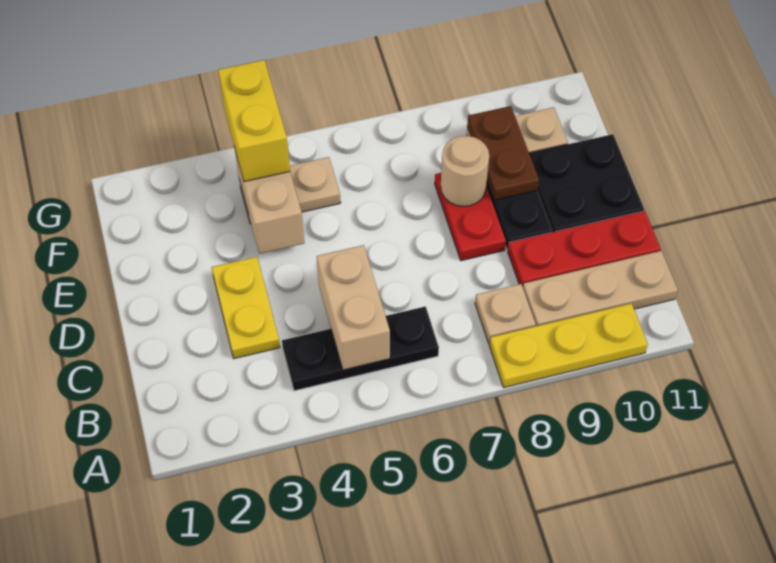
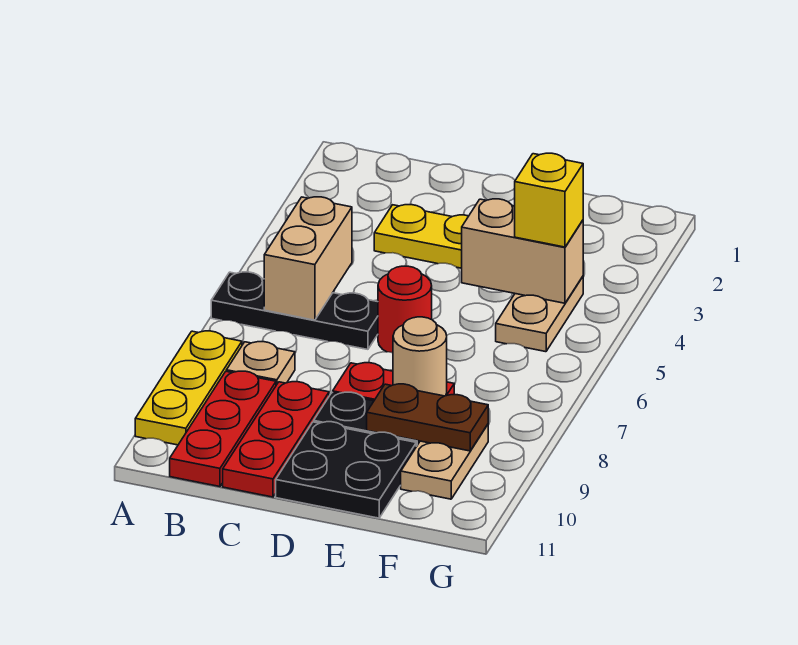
black 1x3 plate [282,306,439,391] -> black 1x3 plate turned to [211,272,378,349]
tan 1x2 brick [317,245,390,370] -> tan 1x2 brick turned to [264,197,352,320]
tan 1x3 plate [523,251,678,326] -> red 1x3 plate [170,371,276,487]
none -> red 1x1 round brick [378,266,432,353]
yellow 1x2 brick [218,60,290,182] -> yellow 1x1 brick [515,153,583,247]

